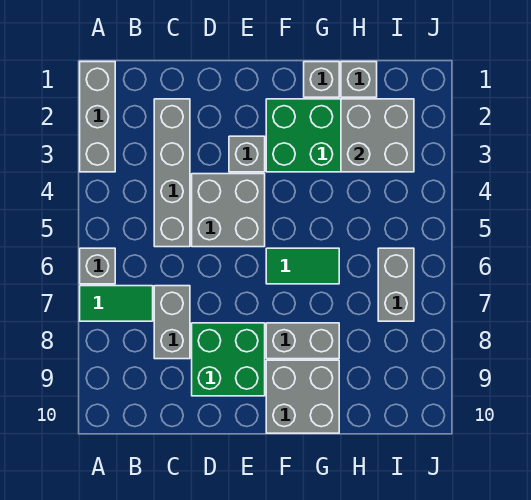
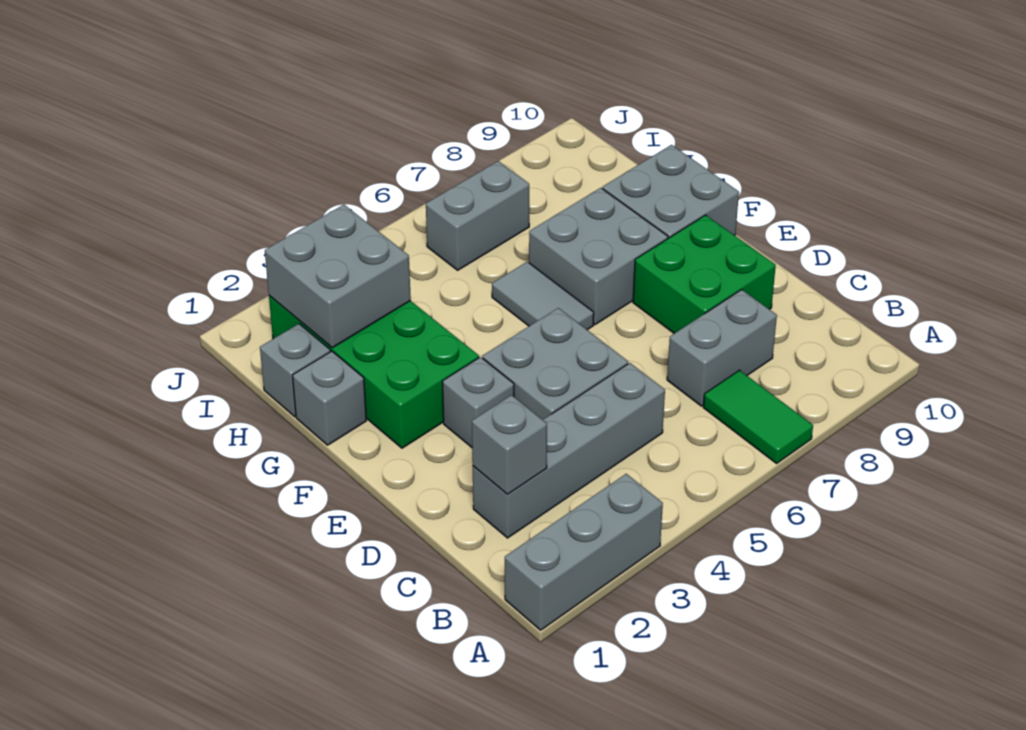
grey 1x1 brick [80,248,115,284] -> grey 1x1 brick moved to [472,395,547,495]
green 1x2 tile [266,248,339,284] -> grey 1x2 tile [492,262,594,330]
grey 1x2 brick [266,323,339,359] -> grey 2x2 brick [529,188,668,325]

